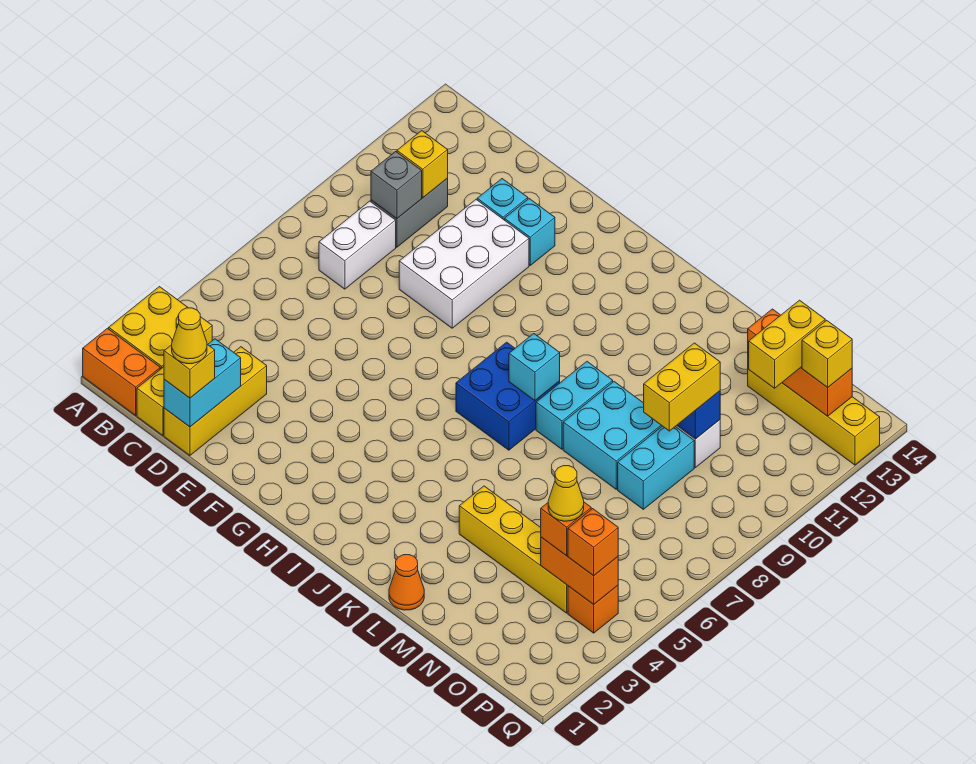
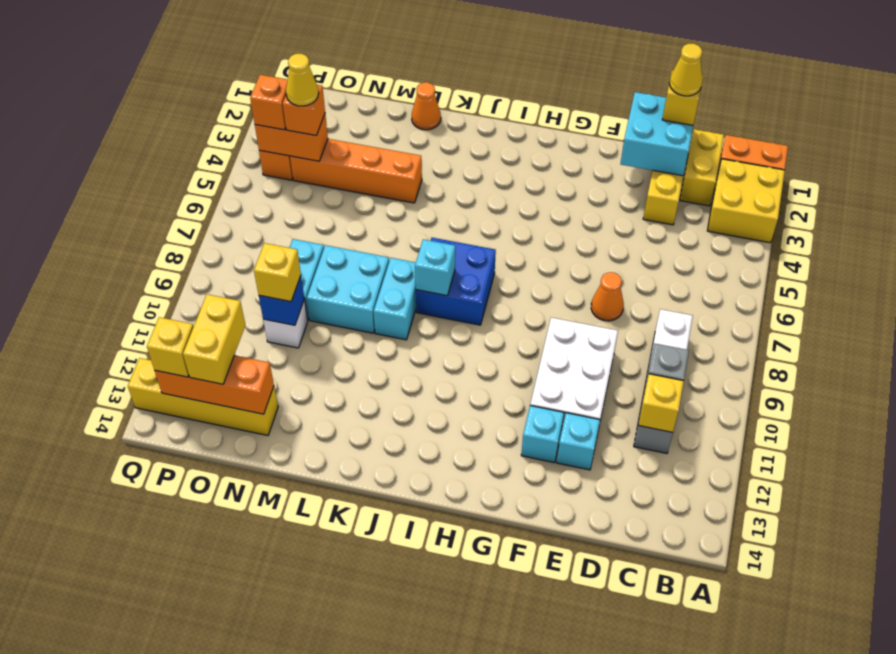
cyan 1x2 brick [164,339,241,427] -> cyan 2x2 brick [621,92,693,176]
none -> orange 1x1 cone [591,272,624,321]
yellow 1x4 brick [459,486,568,613] -> orange 1x4 brick [290,139,422,203]
yellow 1x2 brick [644,343,720,431] -> yellow 1x1 brick [254,243,301,302]

